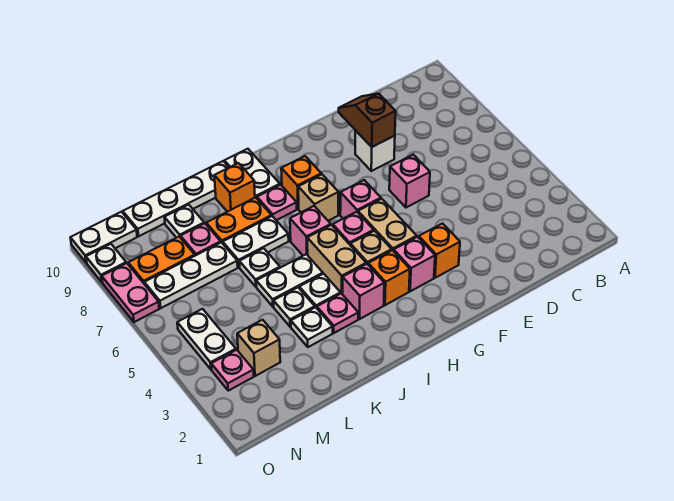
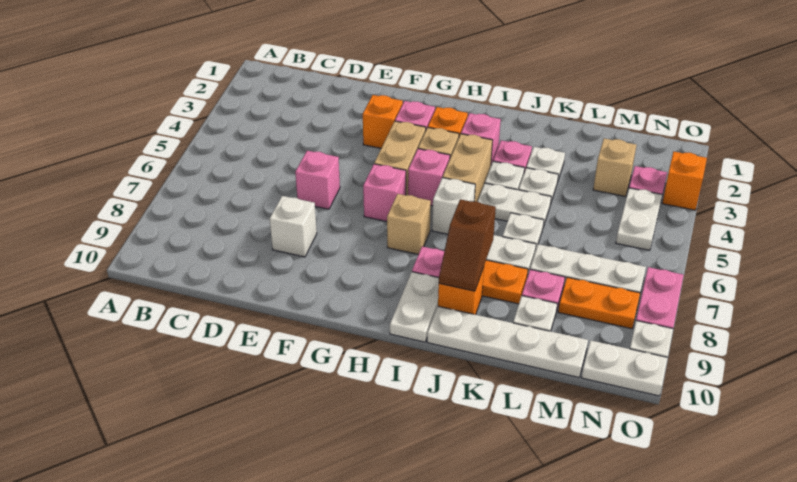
brown 1x2 slope [339,94,396,147] -> brown 1x2 slope moved to [439,199,496,291]
orange 1x1 brick [281,156,321,209] -> orange 1x1 brick moved to [662,152,707,210]
pink 1x1 brick [290,206,331,256] -> white 1x1 brick [432,178,475,234]

